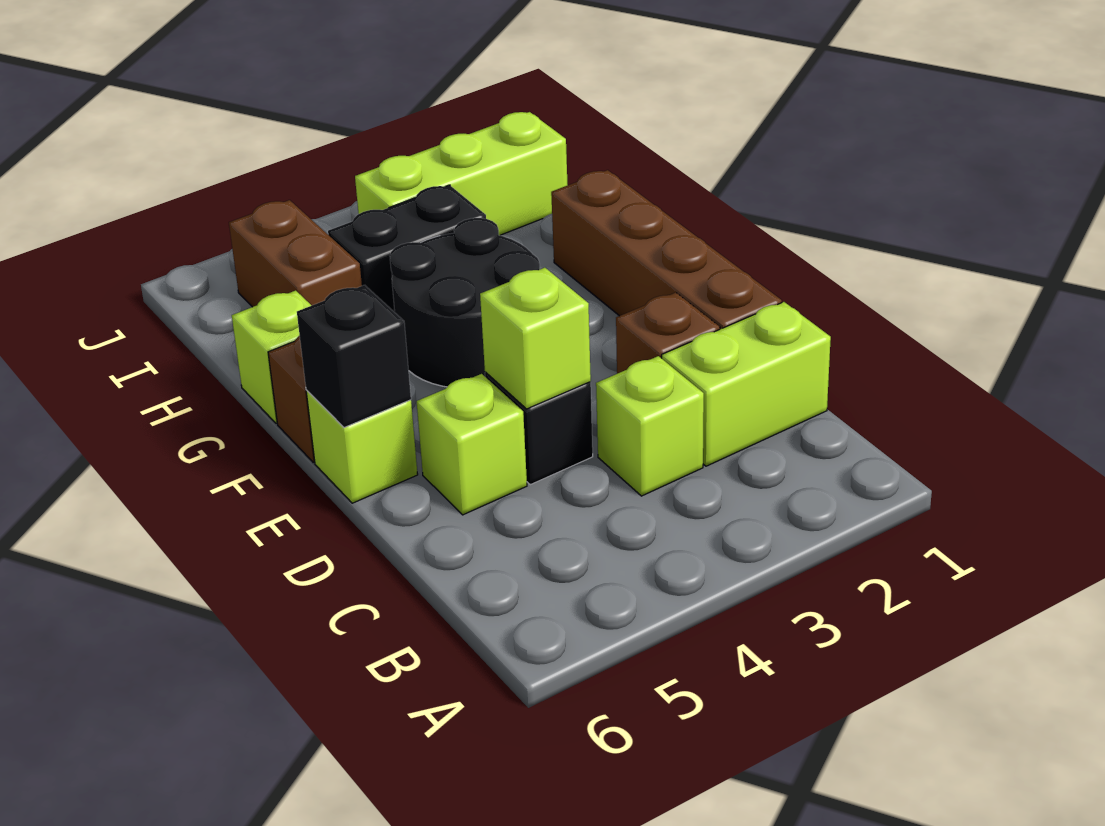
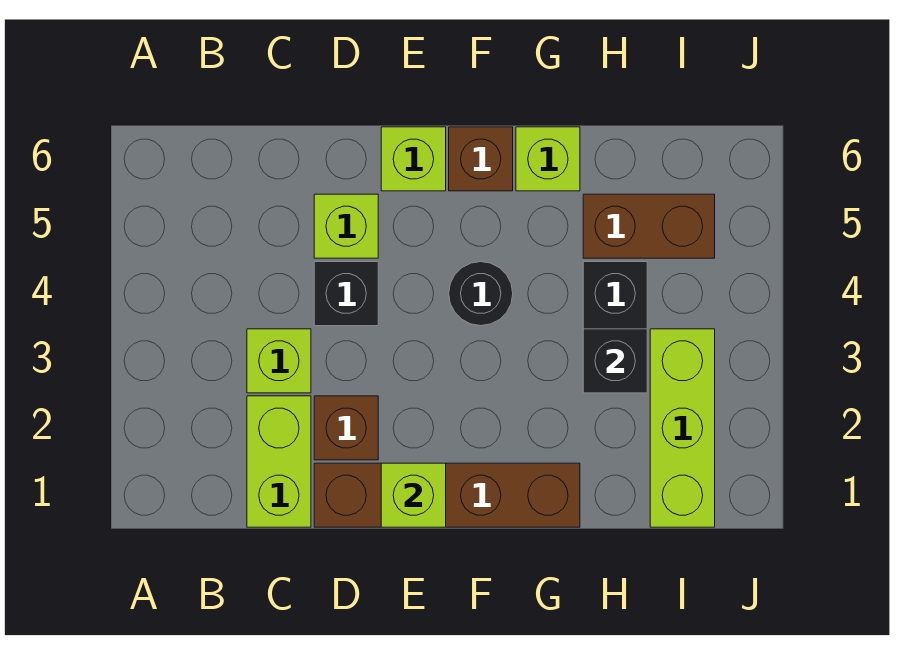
lime 1x1 brick [480,268,591,409] -> lime 1x1 brick moved to [381,463,446,527]
black 1x1 brick [297,285,411,428] -> black 1x1 brick moved to [583,329,647,393]
black 2x2 round brick [390,218,540,387] -> black 1x1 round brick [449,262,513,326]

